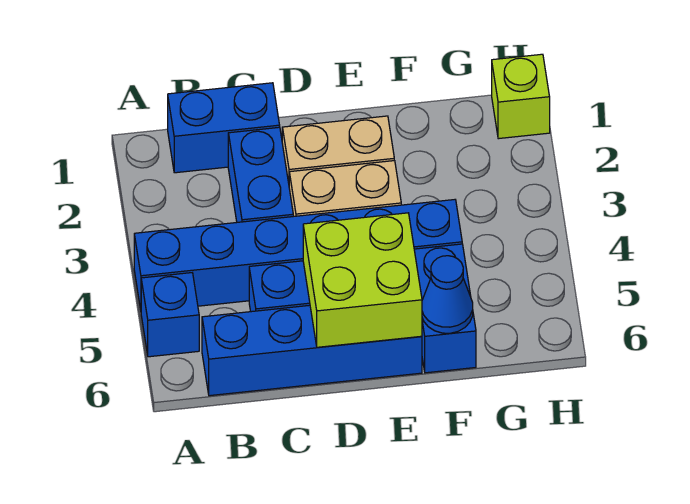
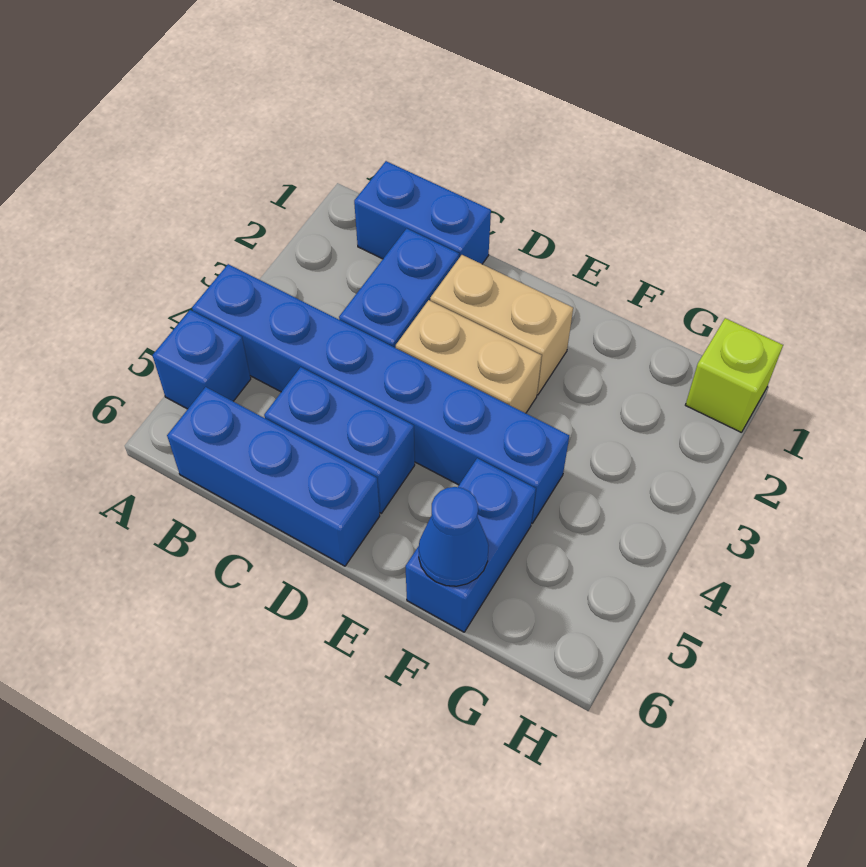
blue 1x4 brick [202,305,422,396] -> blue 1x3 brick [167,387,380,566]
lime 2x2 brick [303,213,422,347] -> none

